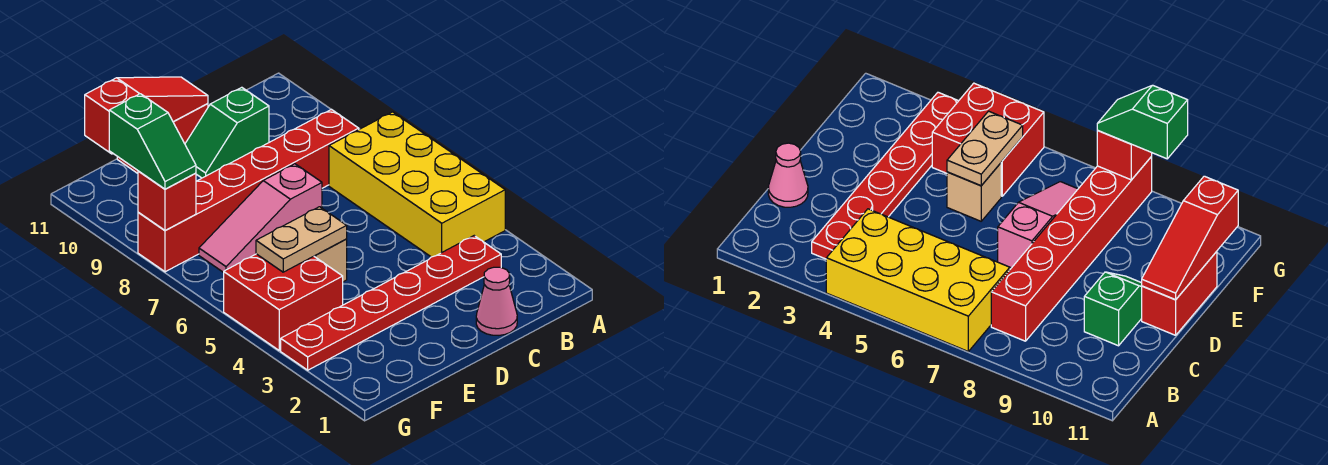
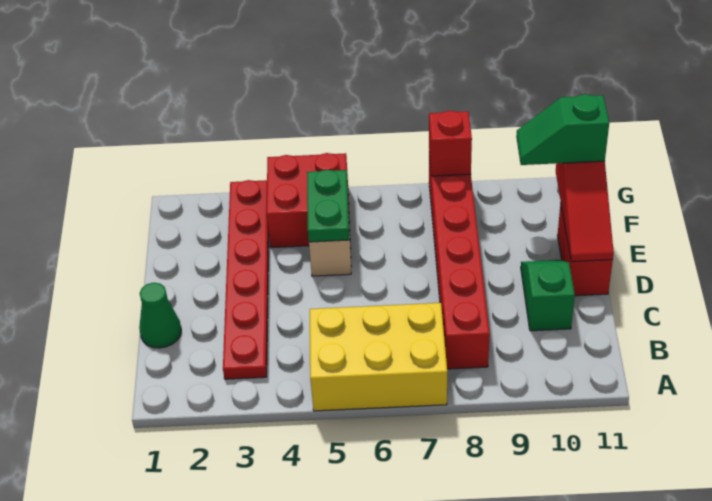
yellow 2x4 brick [329,112,505,257] -> yellow 2x3 brick [310,303,447,411]
pink 1x1 cone [476,267,517,335] -> green 1x1 cone [139,283,181,348]
pink 1x3 slope [199,164,322,273] -> none
tan 1x2 plate [256,207,347,272] -> green 1x2 plate [307,170,349,242]
green 1x2 slope [109,94,196,189] -> green 1x2 slope moved to [516,94,609,165]

